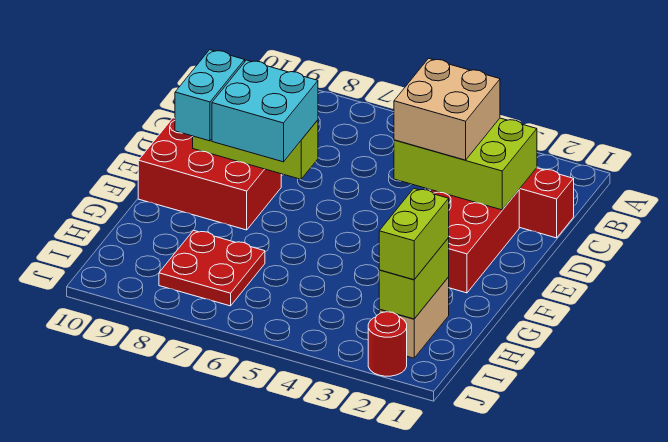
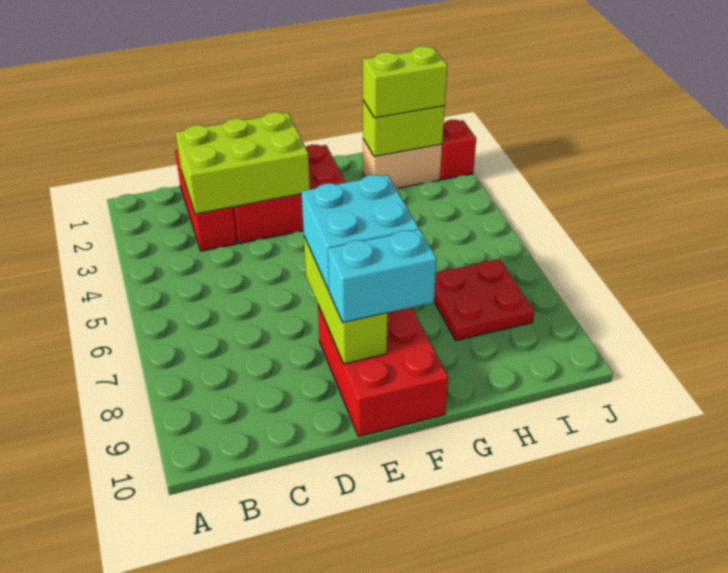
lime 2x3 brick [394,118,537,210] -> lime 2x3 brick turned to [175,112,310,214]
tan 2x2 brick [394,58,500,160] -> none
red 1x1 round brick [368,312,407,376] -> red 1x1 brick [440,120,476,180]

